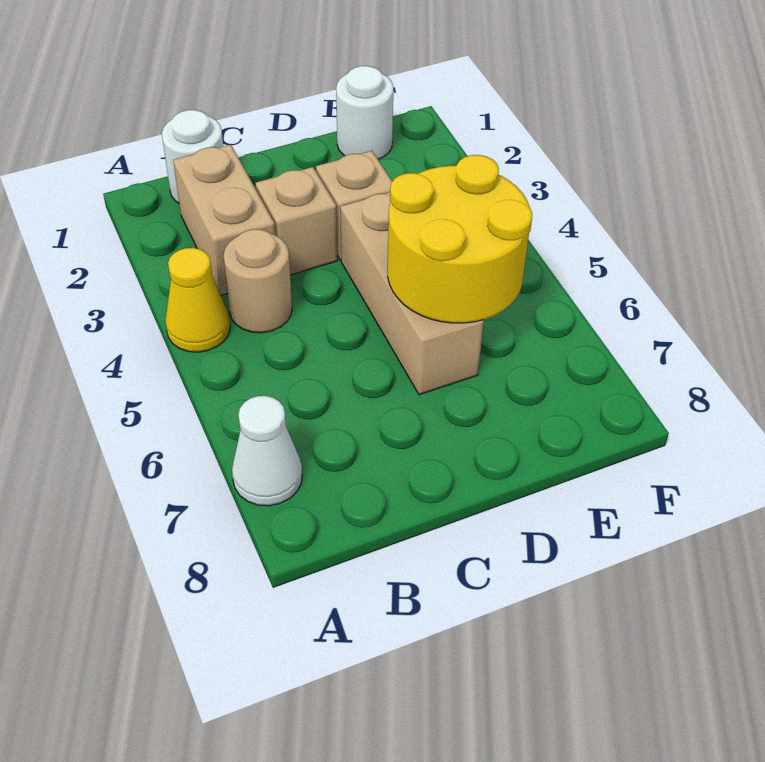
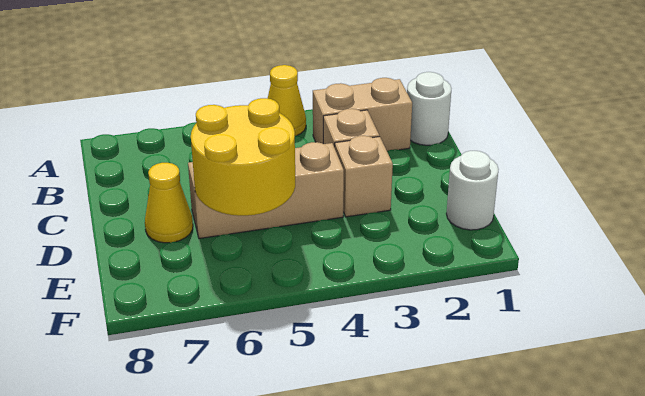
white 1x1 cone [232,396,302,506] -> none
tan 1x1 round brick [224,229,292,333] -> none
none -> yellow 1x1 cone [145,163,193,243]

